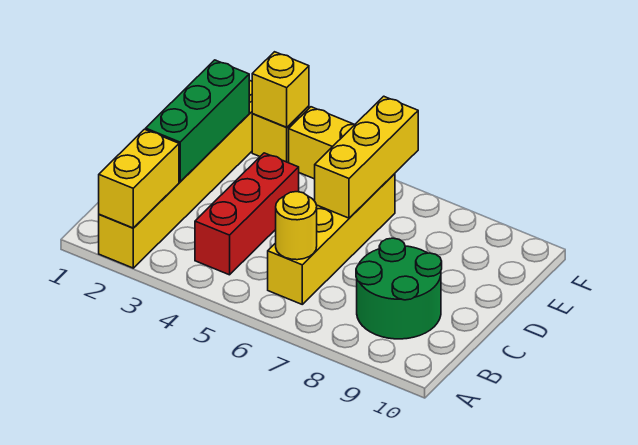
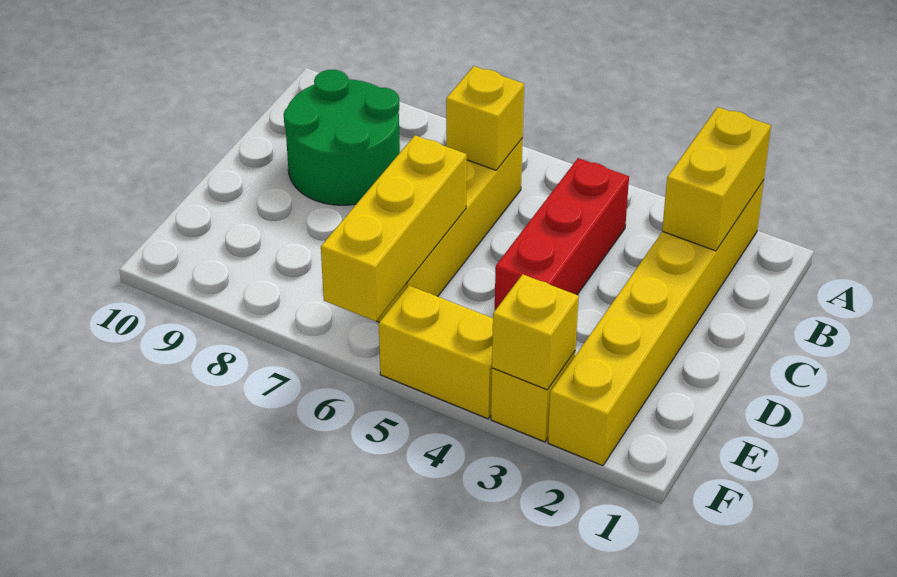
yellow 1x1 round brick [276,192,317,260] -> yellow 1x1 brick [446,66,524,170]
green 1x3 brick [146,60,249,182] -> none

